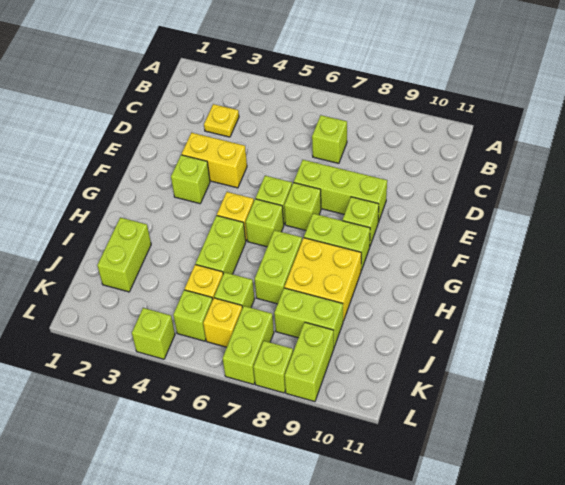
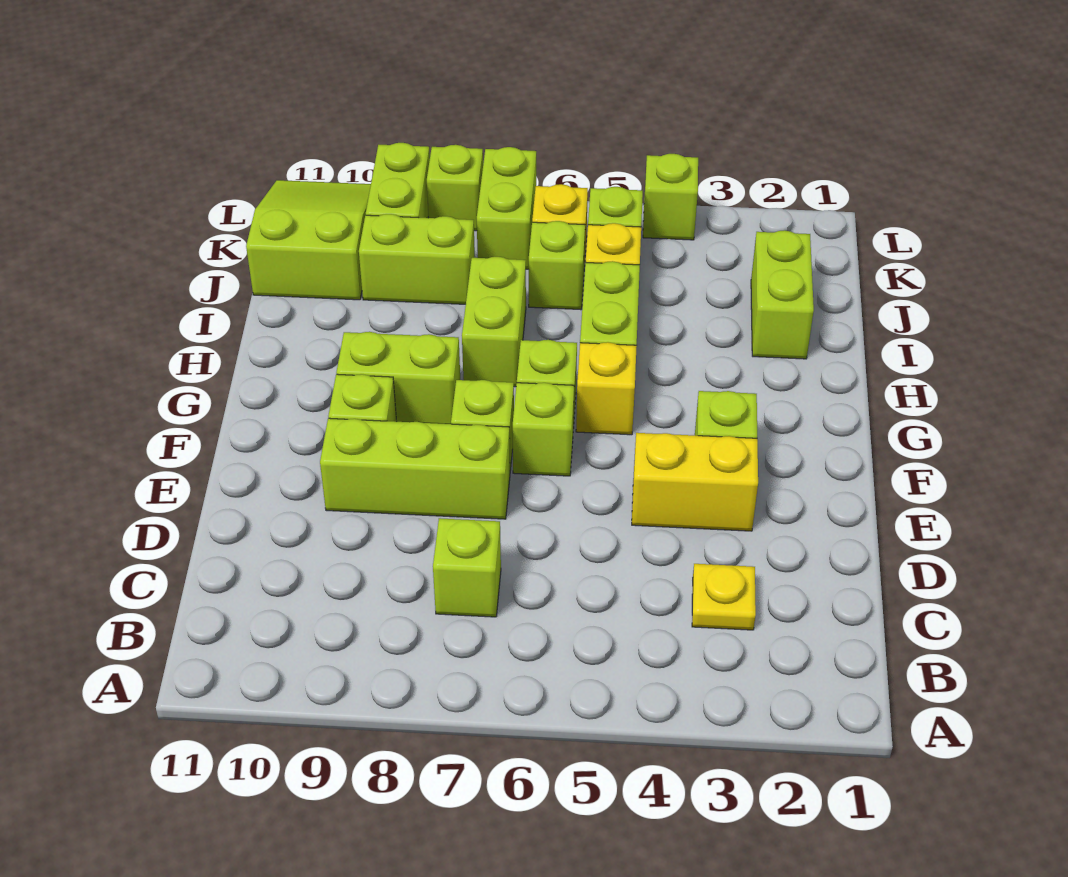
yellow 2x2 brick [284,238,361,321] -> none
none -> lime 2x3 slope [246,180,371,300]

